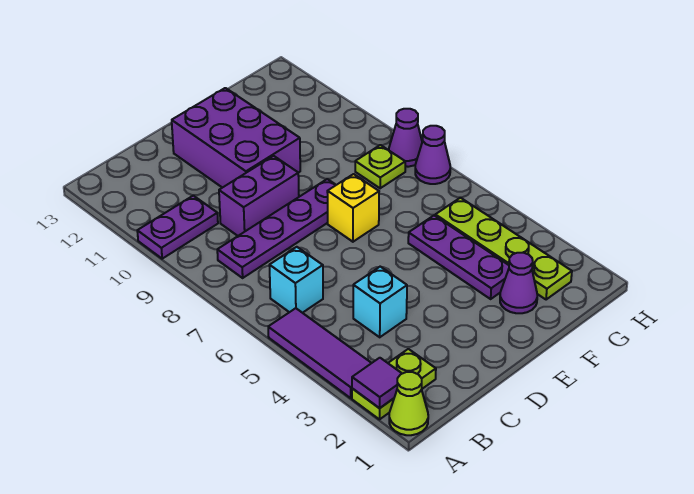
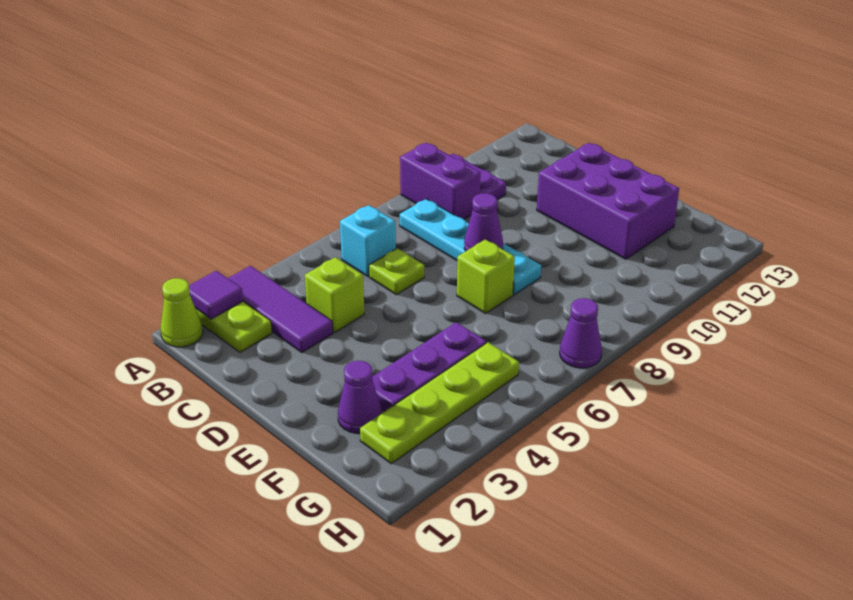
purple 1x3 tile [268,308,371,398] -> purple 1x3 tile turned to [228,266,333,352]
purple 1x4 plate [217,179,336,278] -> cyan 1x4 plate [400,199,541,295]
cyan 1x1 brick [353,267,407,337] -> lime 1x1 brick [305,257,364,333]
purple 1x2 brick [219,156,299,236] -> purple 1x2 brick moved to [400,143,481,219]
purple 2x3 brick [172,88,300,188] -> purple 2x3 brick turned to [537,143,679,259]
yellow 1x1 brick [327,174,379,242] -> lime 1x1 brick [457,240,515,313]
lime 1x1 plate [355,145,405,188] -> lime 1x1 plate moved to [369,248,424,295]
purple 1x1 cone [389,109,422,167] -> purple 1x1 cone moved to [464,193,503,251]

